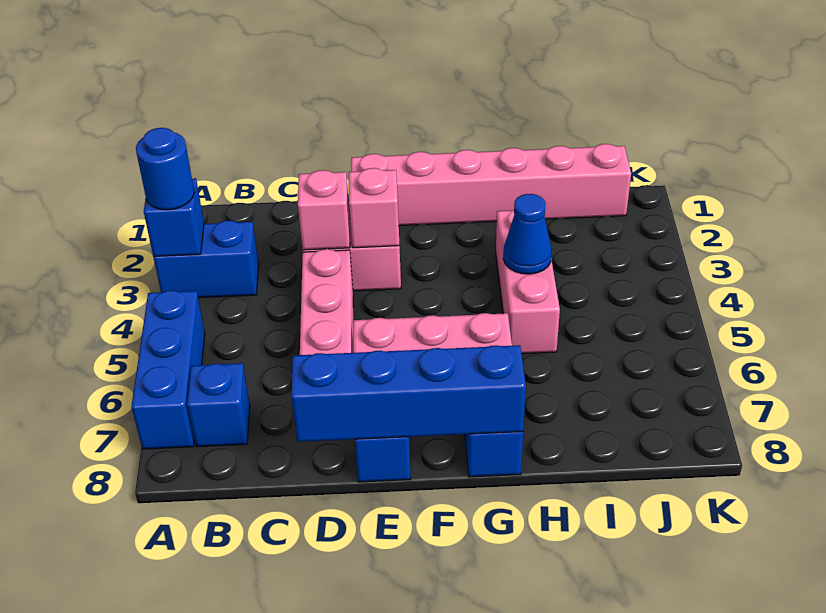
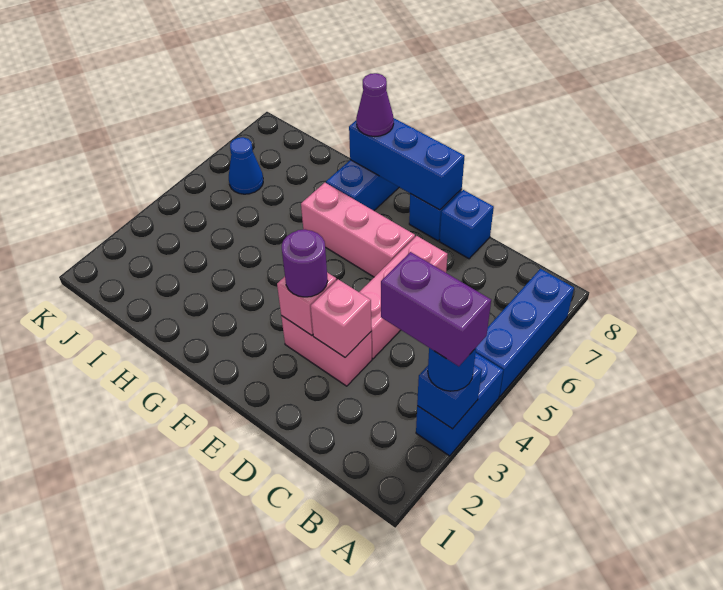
blue 1x2 brick [153,221,259,298] -> blue 1x2 brick turned to [416,353,503,456]
none -> purple 1x2 brick [381,252,491,366]
blue 1x1 brick [187,363,250,447] -> blue 1x1 brick moved to [440,190,494,259]
blue 1x4 brick [291,345,526,442] -> blue 1x3 brick [349,118,465,210]
pink 1x6 brick [351,144,631,226] -> none
none -> purple 1x1 round brick [282,229,328,297]
none -> purple 1x1 cone [356,73,394,137]
pink 1x3 brick [496,210,560,354] -> none
blue 1x1 cone [503,194,552,274] -> blue 1x1 cone moved to [229,137,263,194]

